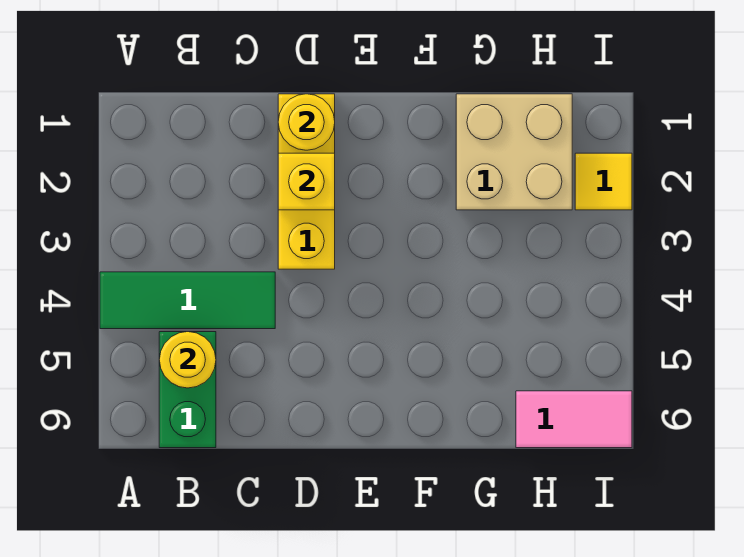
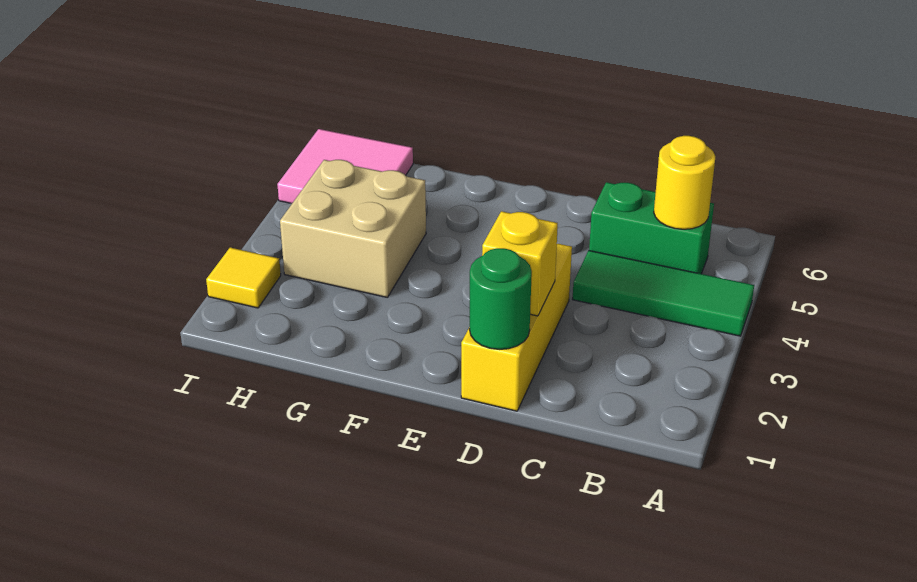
green 1x2 brick [159,332,216,448] -> green 1x2 brick turned to [589,182,714,274]
yellow 1x1 round brick [278,94,335,150] -> green 1x1 round brick [470,248,532,349]
tan 2x2 brick [456,94,572,210] -> tan 2x2 brick moved to [280,160,426,298]
pink 1x2 tile [516,391,632,448] -> pink 2x2 tile [277,129,413,203]

